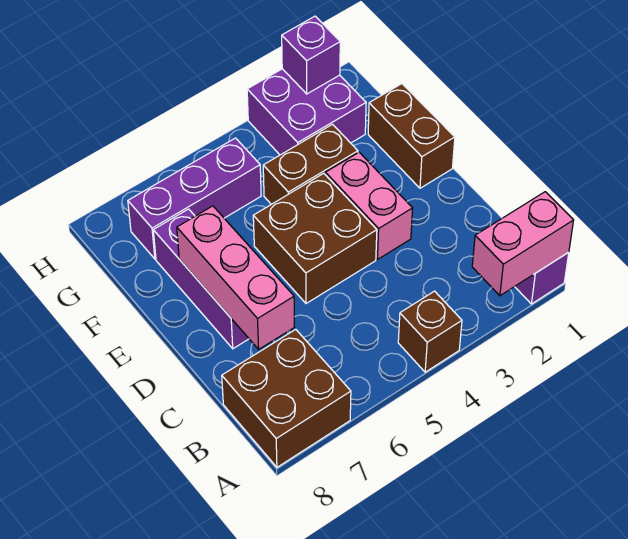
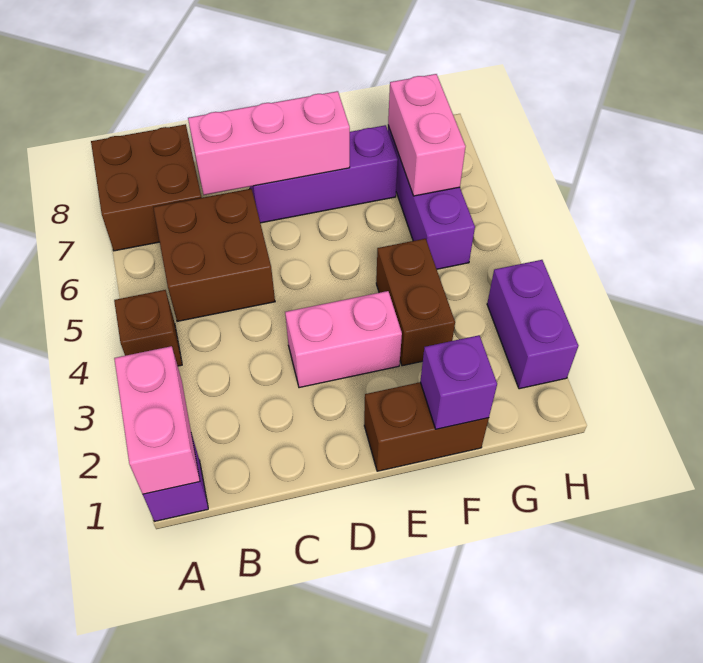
brown 2x2 brick [253,173,377,303] -> brown 2x2 brick moved to [153,189,275,321]
purple 2x2 brick [247,69,366,155] -> purple 1x2 brick [487,260,579,389]
none -> pink 1x2 brick [388,74,466,196]
purple 1x1 brick [282,16,340,94] -> purple 1x1 brick moved to [420,335,497,429]

